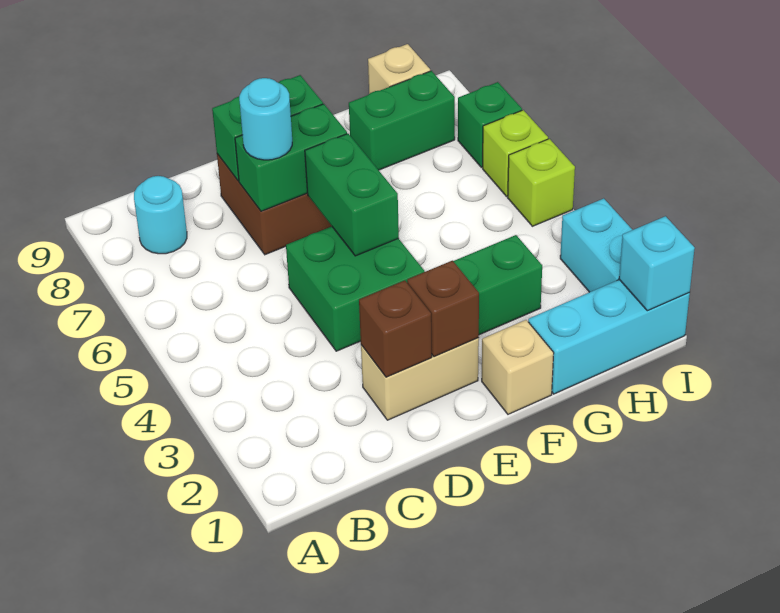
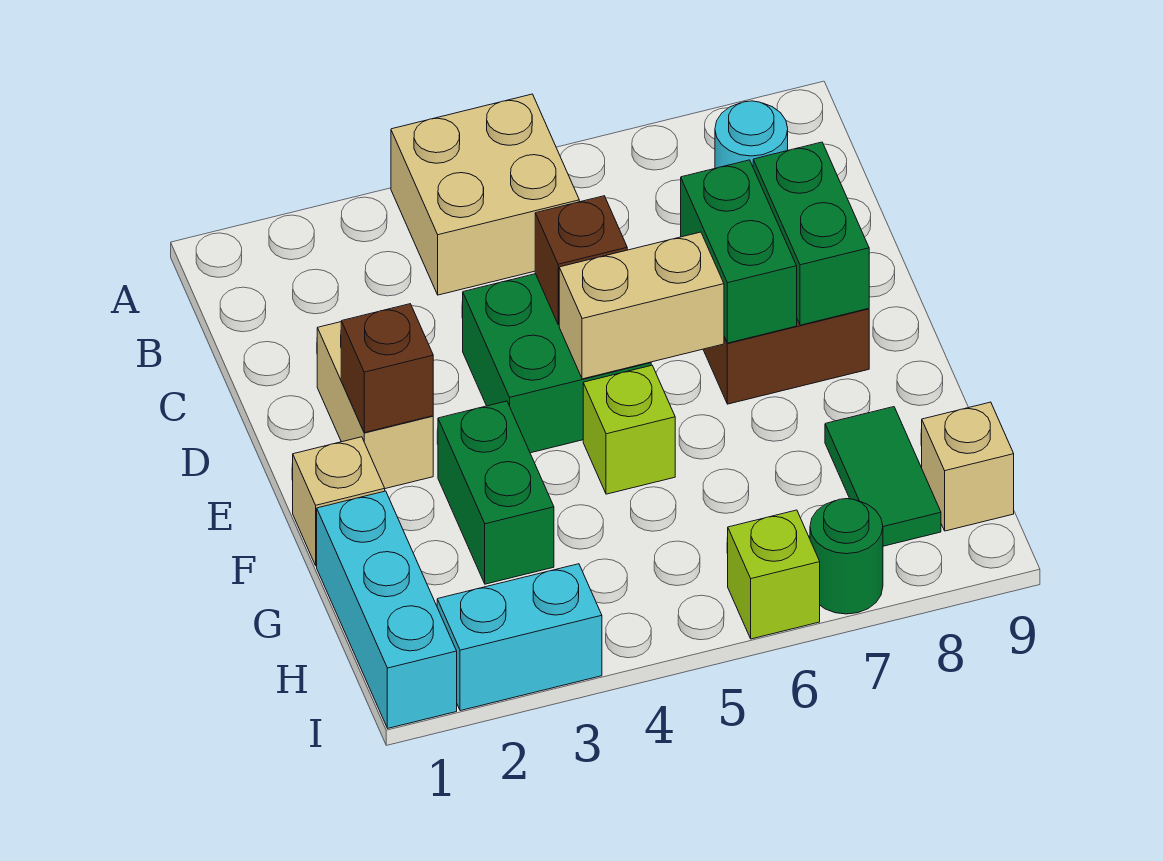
none -> tan 2x2 brick [391,94,579,295]
brown 1x1 brick [359,280,432,377] -> brown 1x1 brick moved to [535,196,627,325]
cyan 1x1 round brick [239,78,292,160] -> none
green 1x2 brick [305,134,399,256] -> tan 1x2 brick [559,232,724,379]
green 1x2 brick [349,71,455,170] -> green 1x2 tile [825,407,941,546]
cyan 1x1 brick [619,216,695,311] -> none
lime 1x1 brick [508,139,575,226] -> lime 1x1 brick moved to [583,365,675,494]
green 1x1 brick [458,82,522,167] -> green 1x1 round brick [810,499,883,614]

